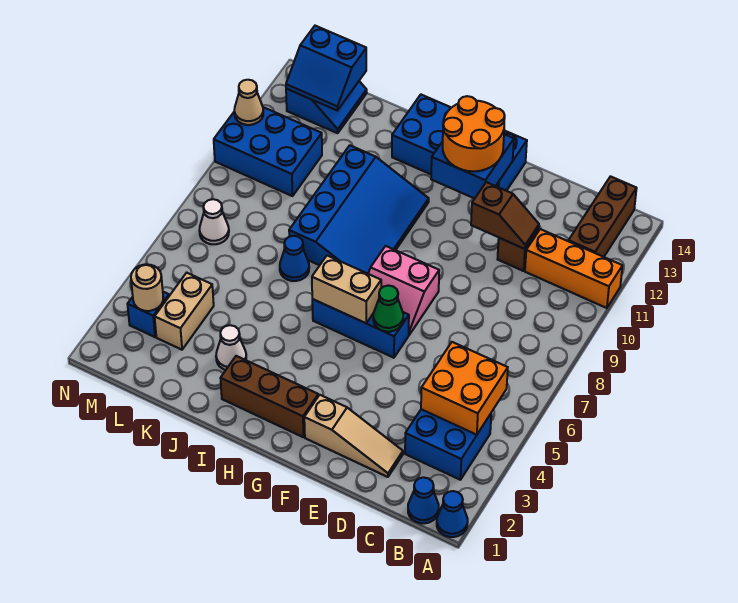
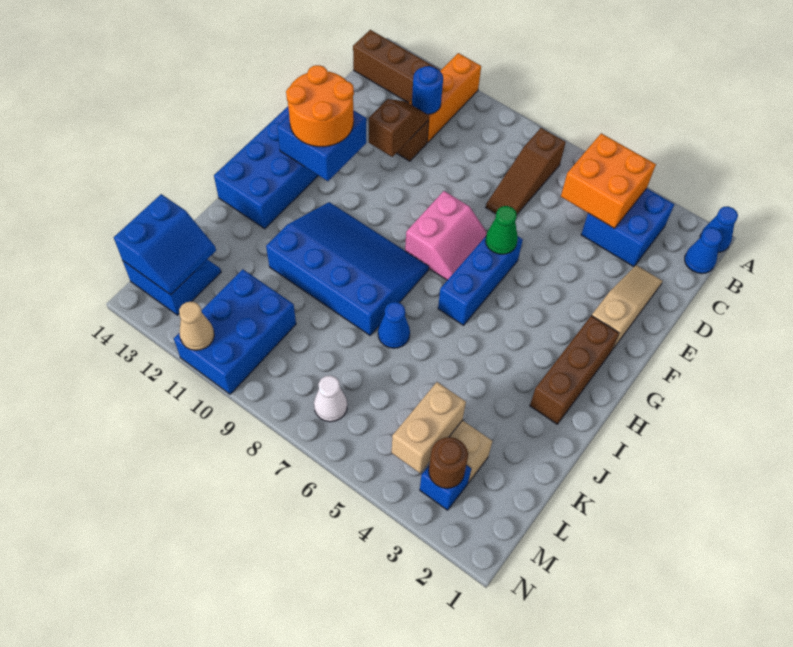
none -> brown 1x3 slope [486,128,566,214]
none -> blue 1x1 round brick [412,66,443,114]
tan 1x2 brick [312,256,381,323] -> tan 1x2 brick moved to [392,382,466,473]
white 1x1 cone [216,325,246,370] -> none
tan 1x1 round brick [131,264,163,311] -> brown 1x1 round brick [429,437,468,488]

